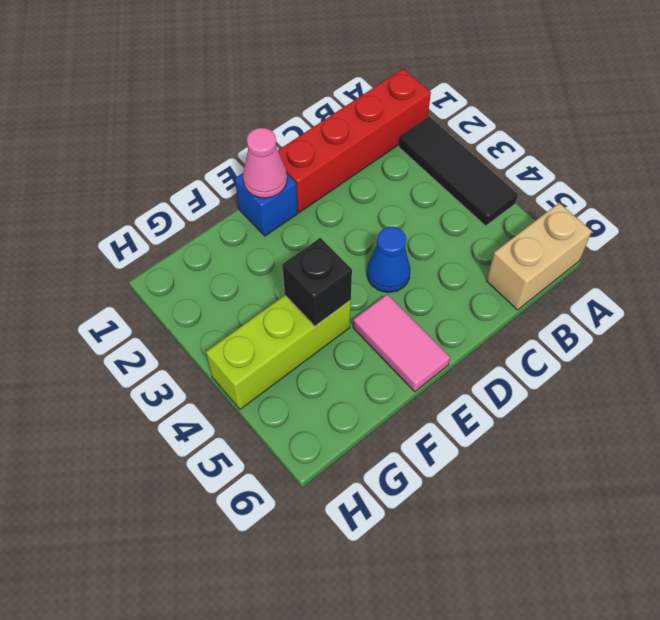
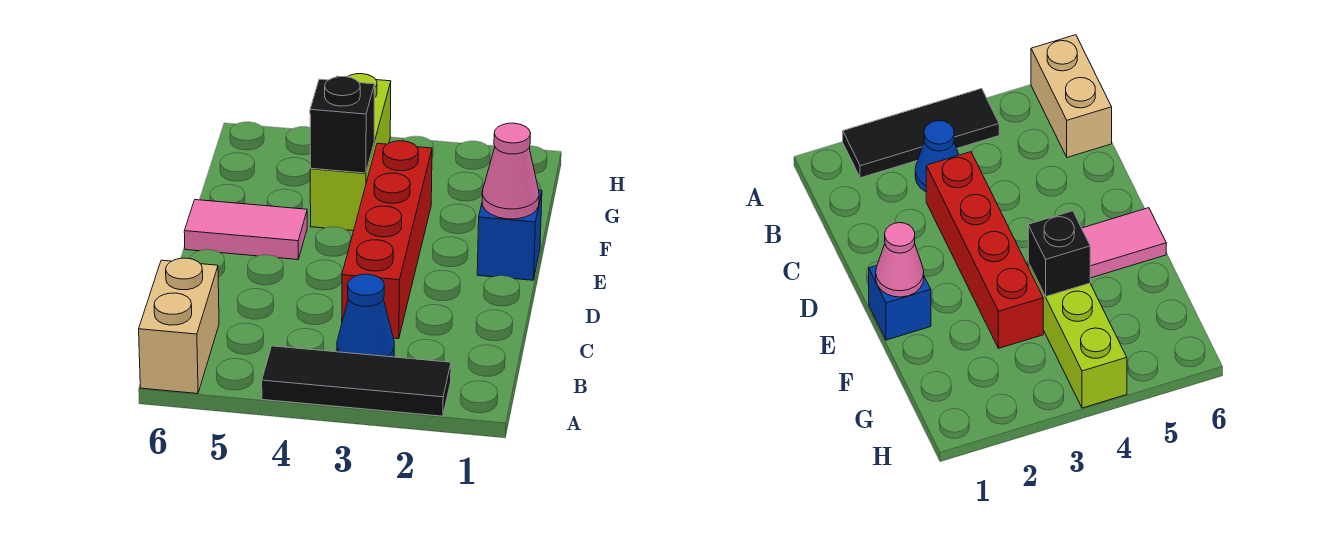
red 1x4 brick [278,69,431,212] -> red 1x4 brick moved to [342,141,432,339]
blue 1x1 cone [367,227,410,292] -> blue 1x1 cone moved to [337,274,394,357]

